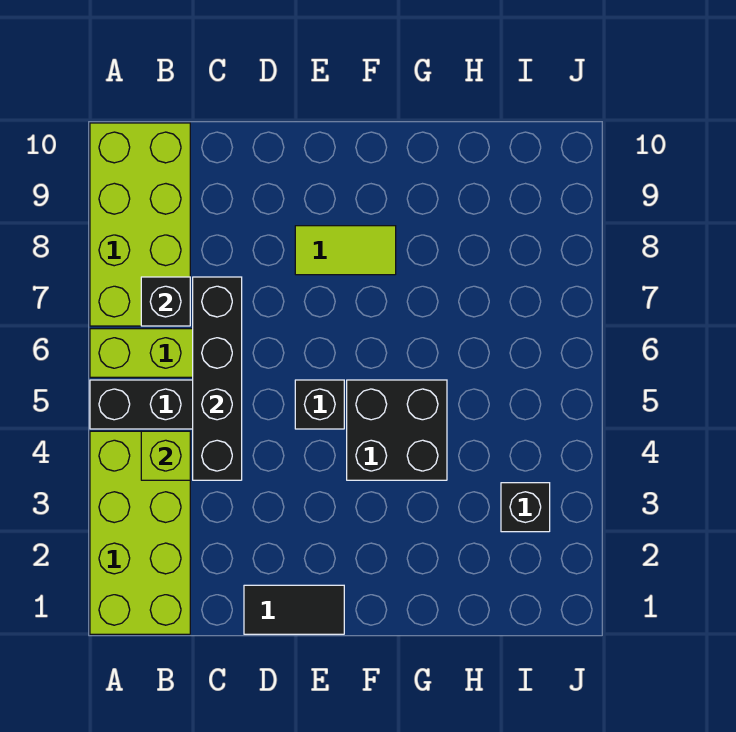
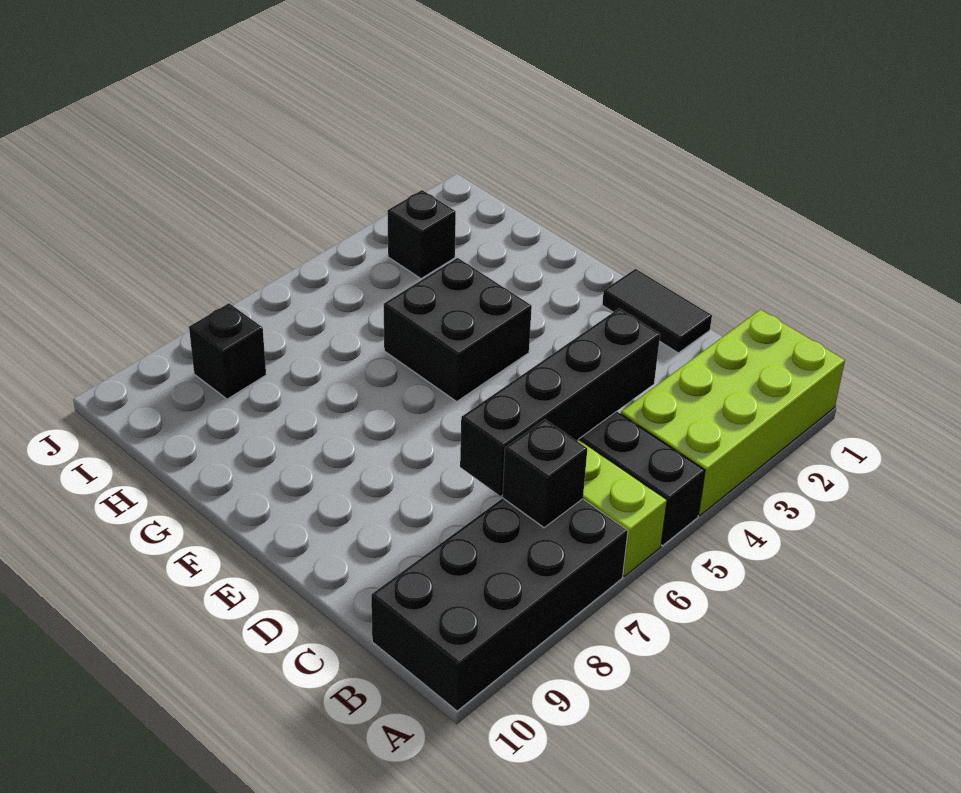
lime 2x4 brick [90,123,190,326] -> black 2x4 brick [371,498,628,711]
lime 1x1 brick [141,431,190,480] -> none
black 1x1 brick [295,380,344,429] -> black 1x1 brick moved to [189,303,266,399]
lime 1x2 tile [295,226,396,275] -> none

